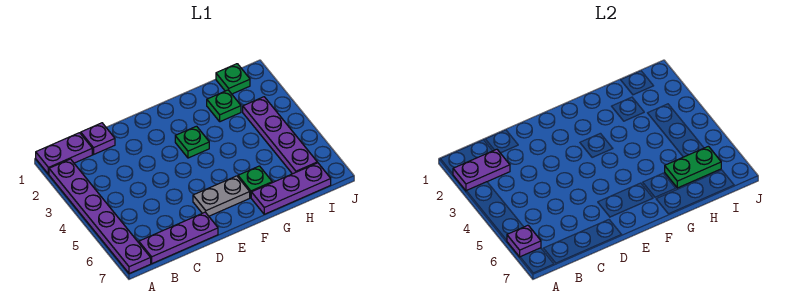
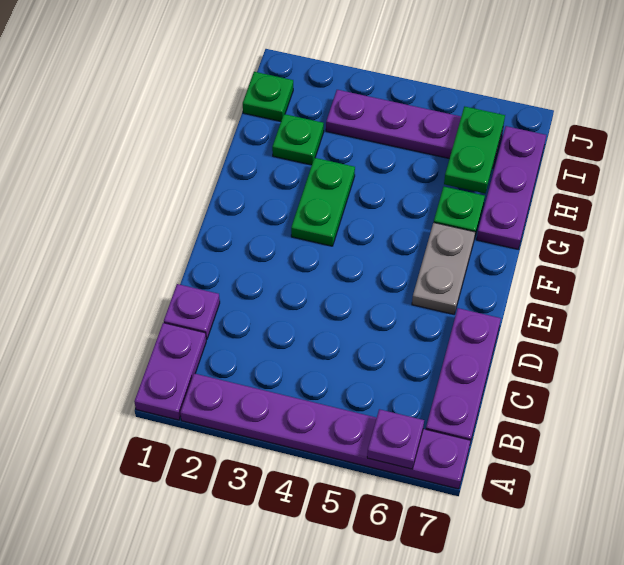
purple 1x2 plate [453,149,510,191] -> none
green 1x1 plate [175,126,209,158] -> green 1x2 plate [291,158,355,246]

